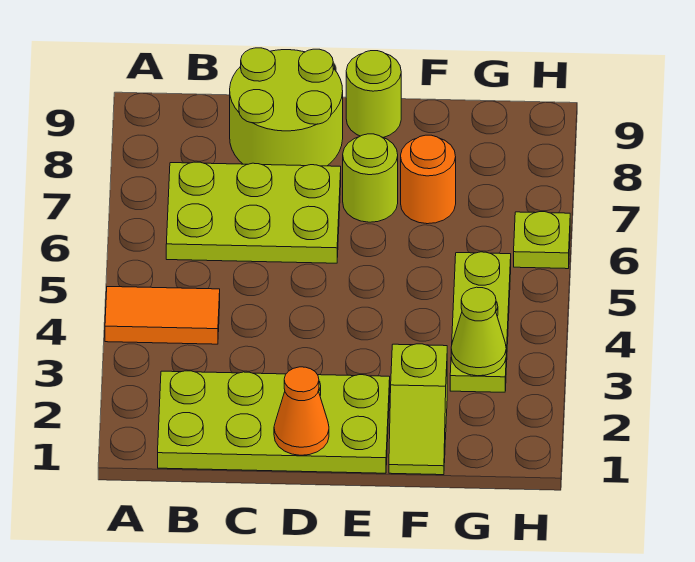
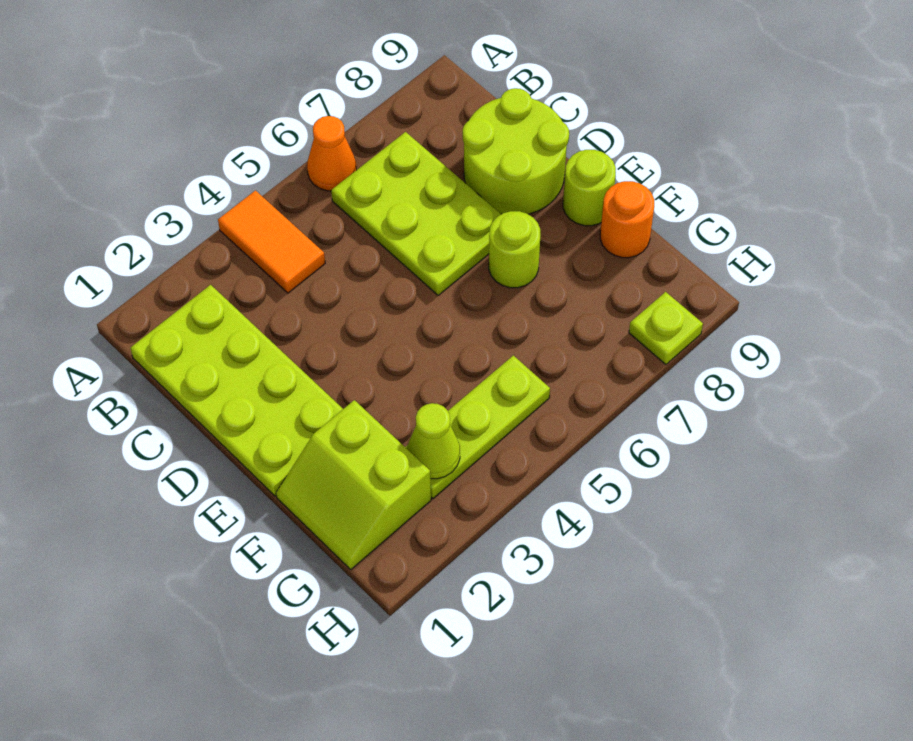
orange 1x1 cone [274,367,329,455] -> orange 1x1 cone moved to [307,116,356,191]
lime 1x2 slope [389,344,447,475] -> lime 2x2 slope [276,400,431,569]
orange 1x1 round brick [401,135,456,224] -> orange 1x1 round brick moved to [600,181,654,258]
lime 1x1 plate [514,212,570,269] -> lime 1x1 plate moved to [629,292,703,364]

